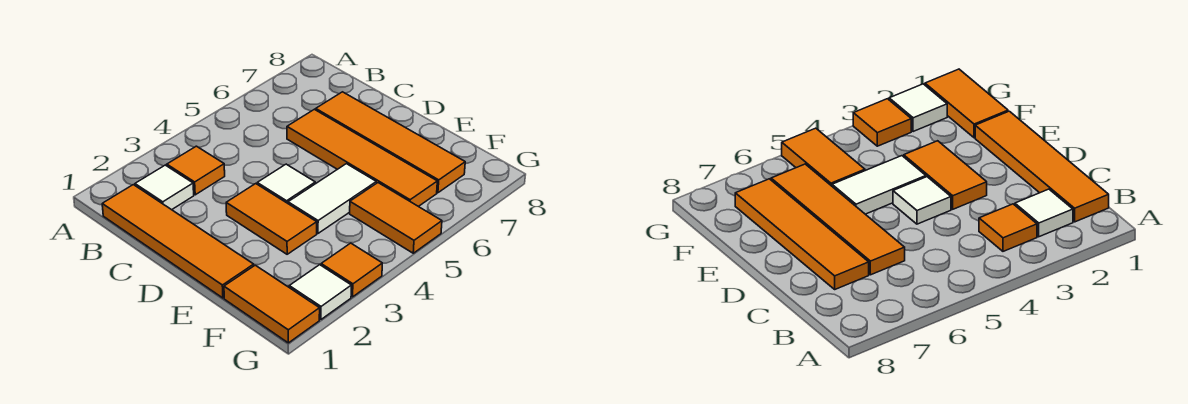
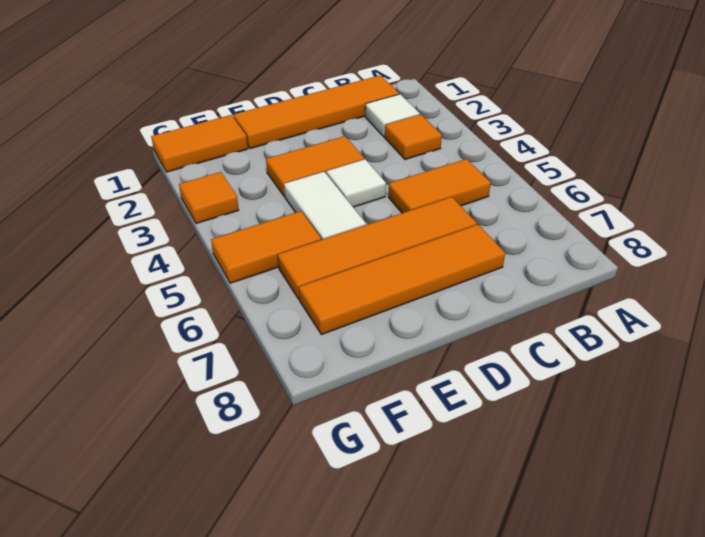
none -> orange 1x2 tile [388,159,491,213]
white 1x1 tile [289,265,351,319] -> none

